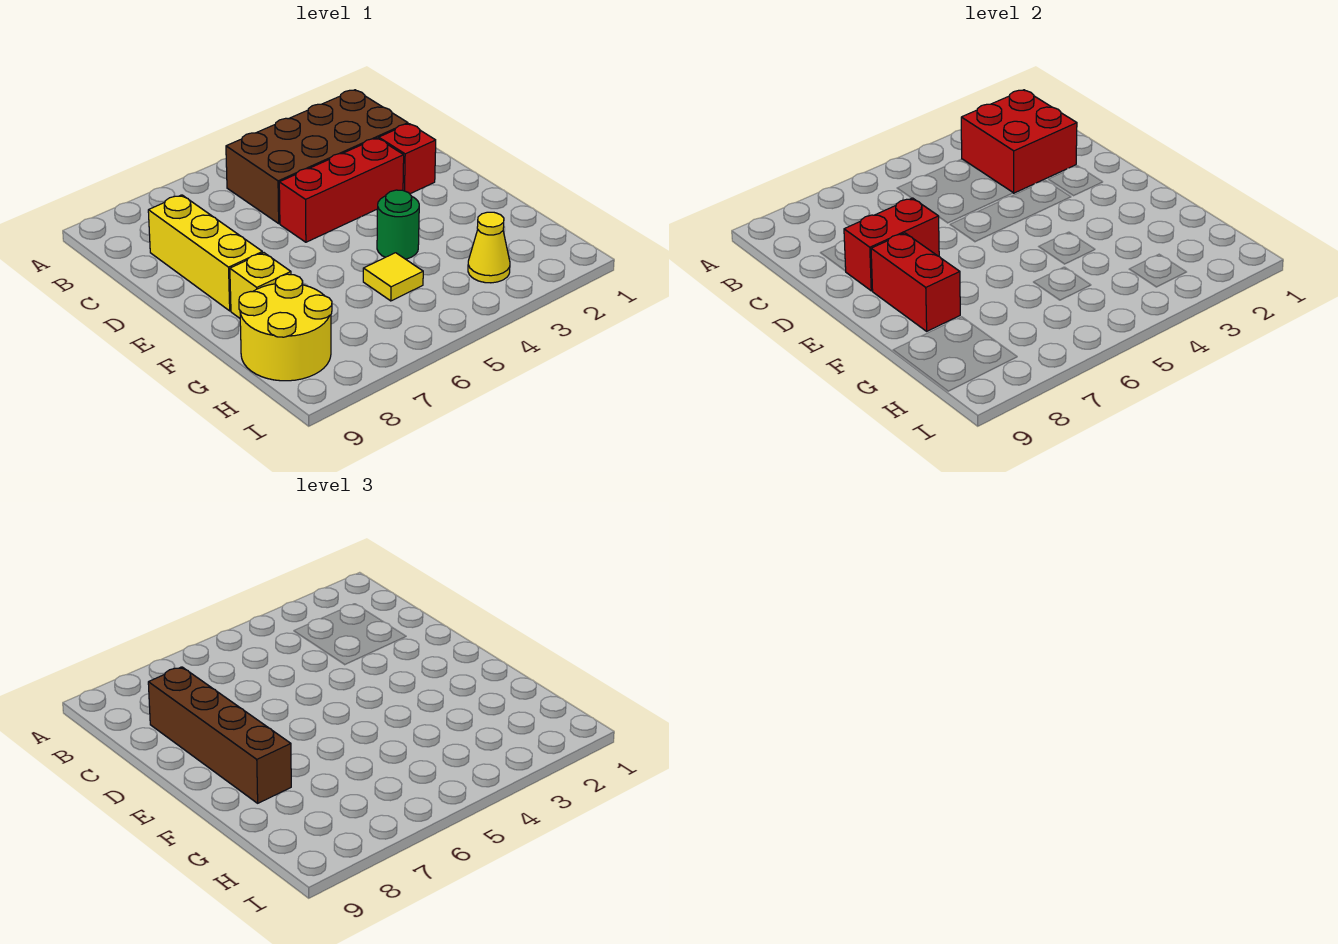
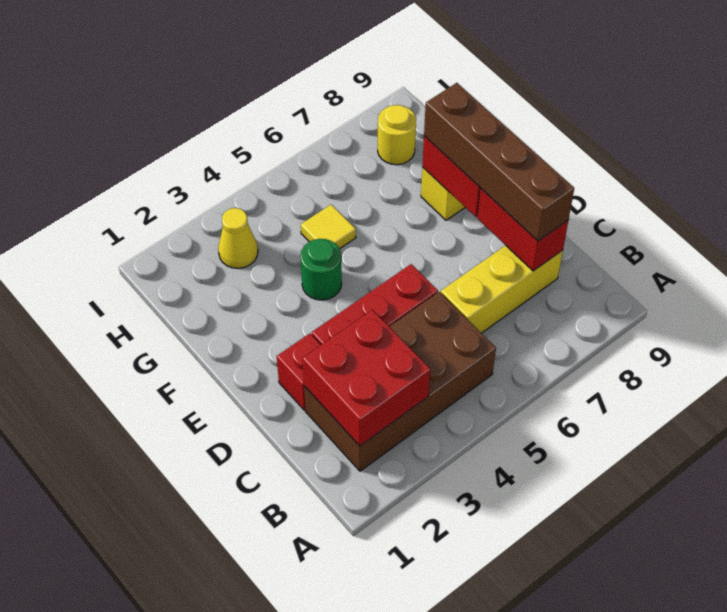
yellow 1x3 brick [148,195,262,311] -> yellow 1x3 brick turned to [441,245,563,333]
red 1x2 brick [844,198,939,291] -> red 1x2 brick turned to [477,188,568,271]
yellow 2x2 round brick [239,274,332,381] -> yellow 1x1 round brick [378,105,416,165]

